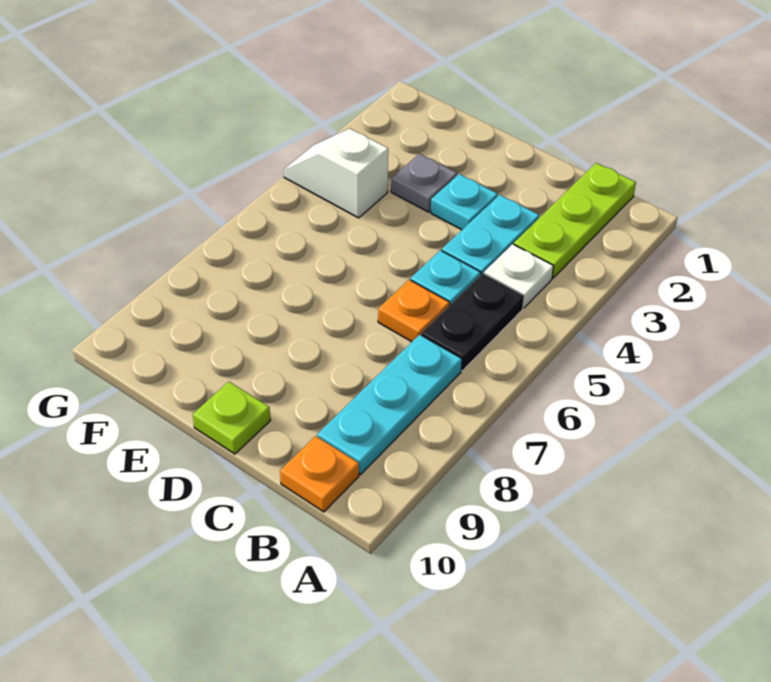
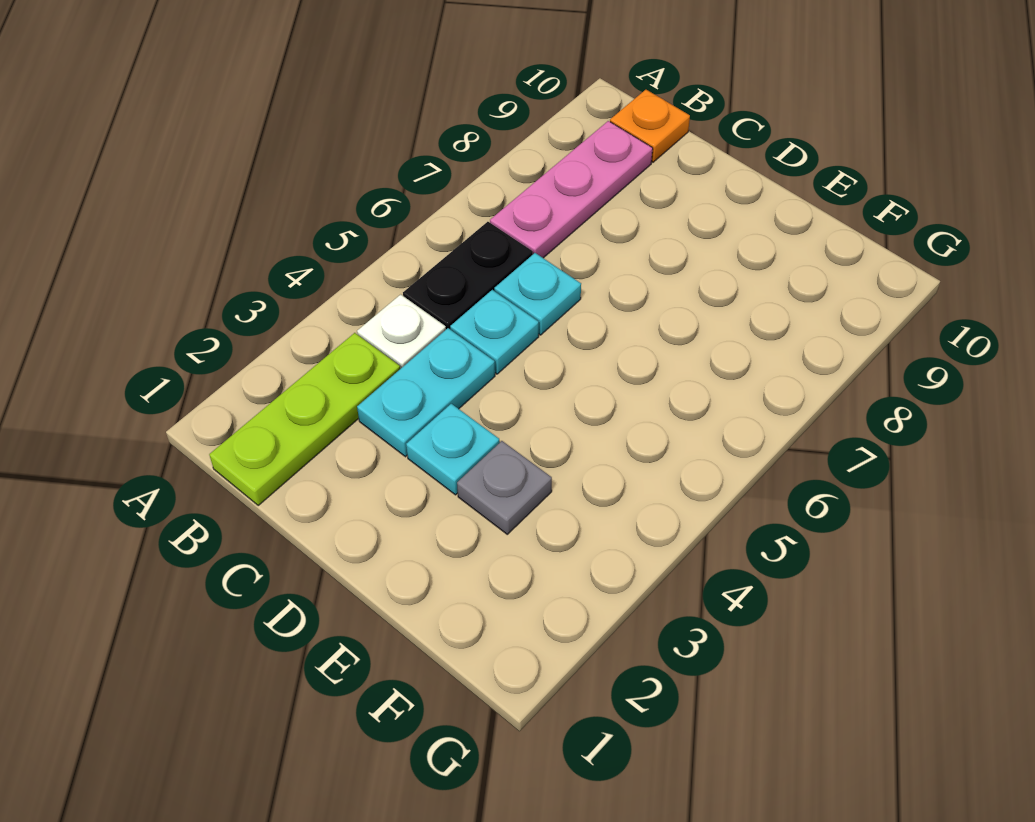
cyan 1x3 plate [317,335,462,474] -> pink 1x3 plate [490,121,653,258]
orange 1x1 plate [378,280,450,342] -> cyan 1x1 plate [494,253,581,335]
lime 1x1 plate [193,382,271,454] -> none
white 1x2 slope [284,128,388,218] -> none

